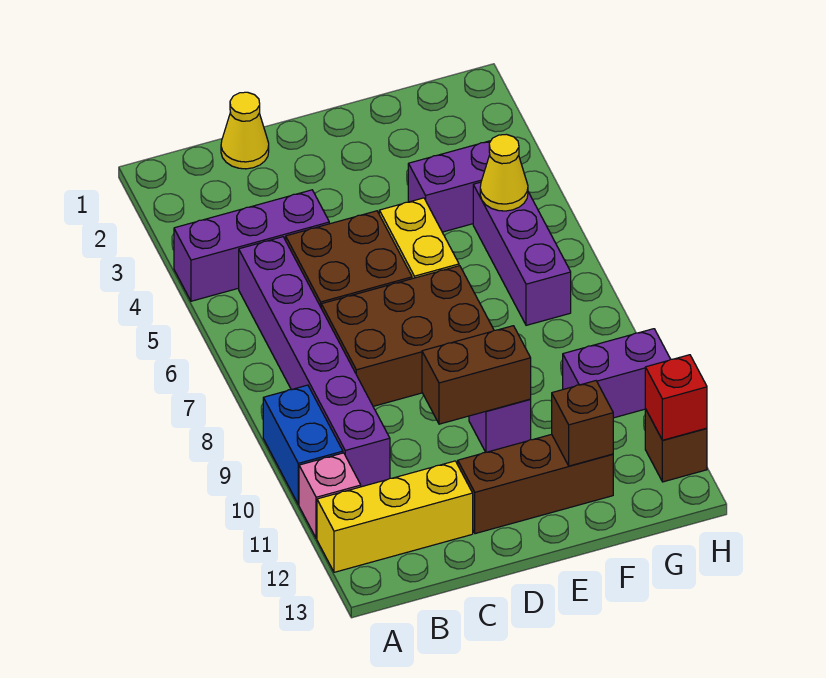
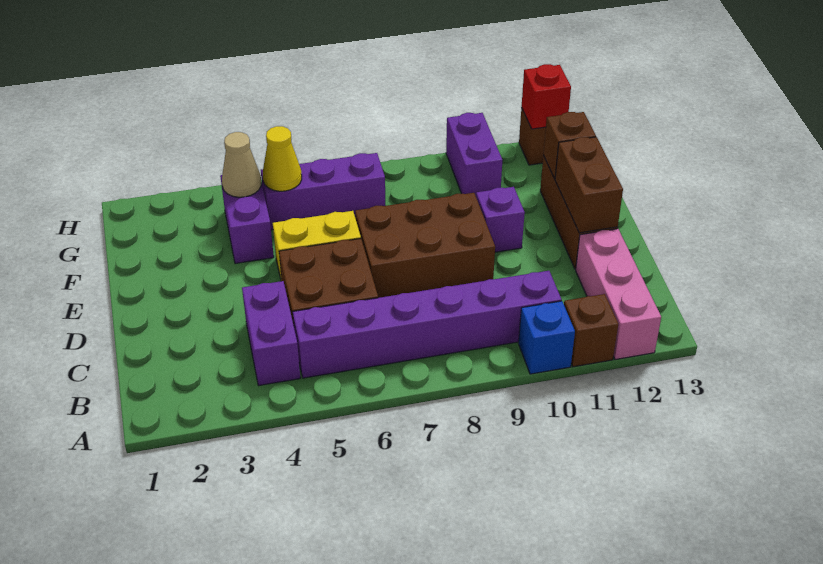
purple 1x3 brick [174,190,329,301] -> purple 1x2 brick [242,281,300,386]
blue 1x2 brick [263,385,343,505] -> blue 1x1 brick [518,301,575,374]
pink 1x1 brick [299,453,361,539] -> brown 1x1 brick [564,294,618,367]
yellow 1x3 brick [317,461,473,572] -> pink 1x3 brick [576,229,661,360]
yellow 1x1 cone [221,92,269,169] -> none
brown 2x3 brick [321,266,494,406] -> brown 2x3 brick turned to [355,193,495,298]
brown 1x2 brick [422,326,531,424] -> brown 1x2 brick moved to [555,137,623,233]
none -> tan 1x1 cone [222,132,261,197]

